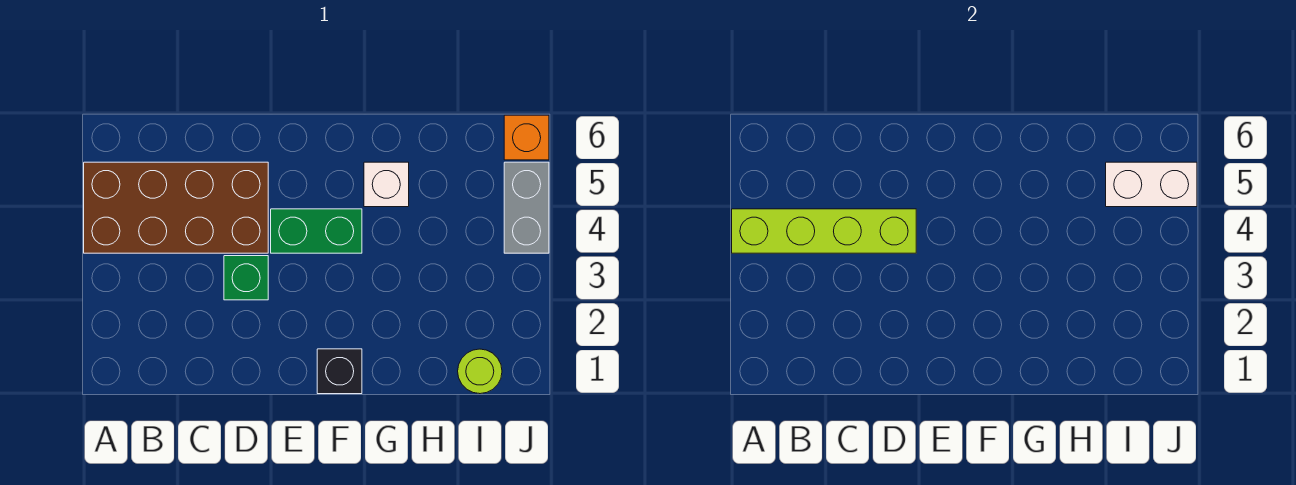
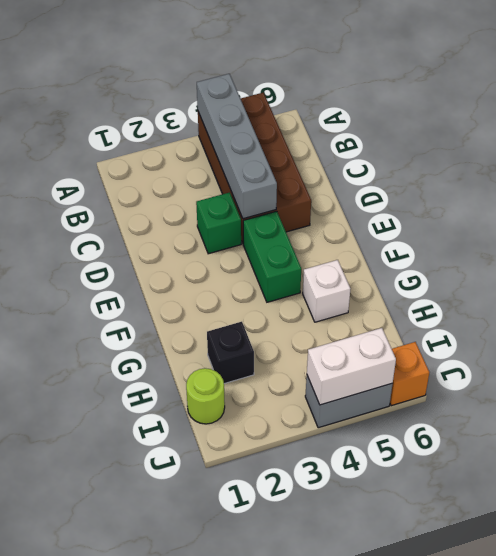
lime 1x4 brick [732,209,916,253] -> grey 1x4 brick [197,74,277,219]
black 1x1 brick [317,349,362,394] -> black 1x1 brick moved to [207,322,254,384]
white 1x2 brick [1106,162,1197,207] -> white 1x2 brick turned to [307,328,396,405]

